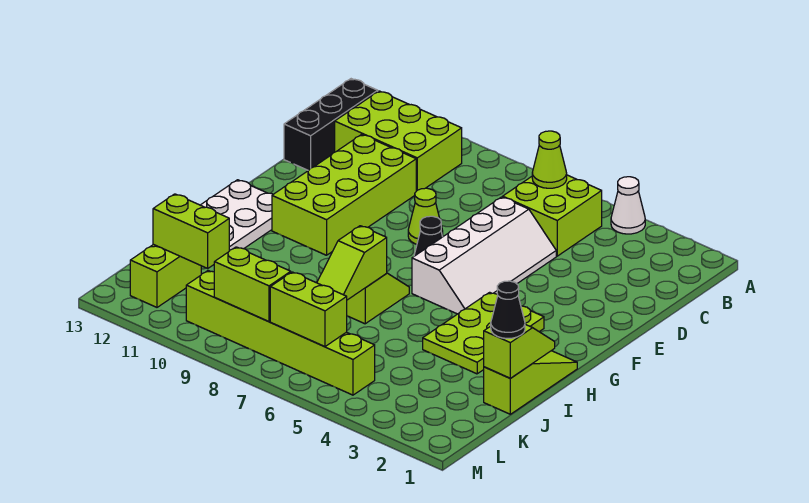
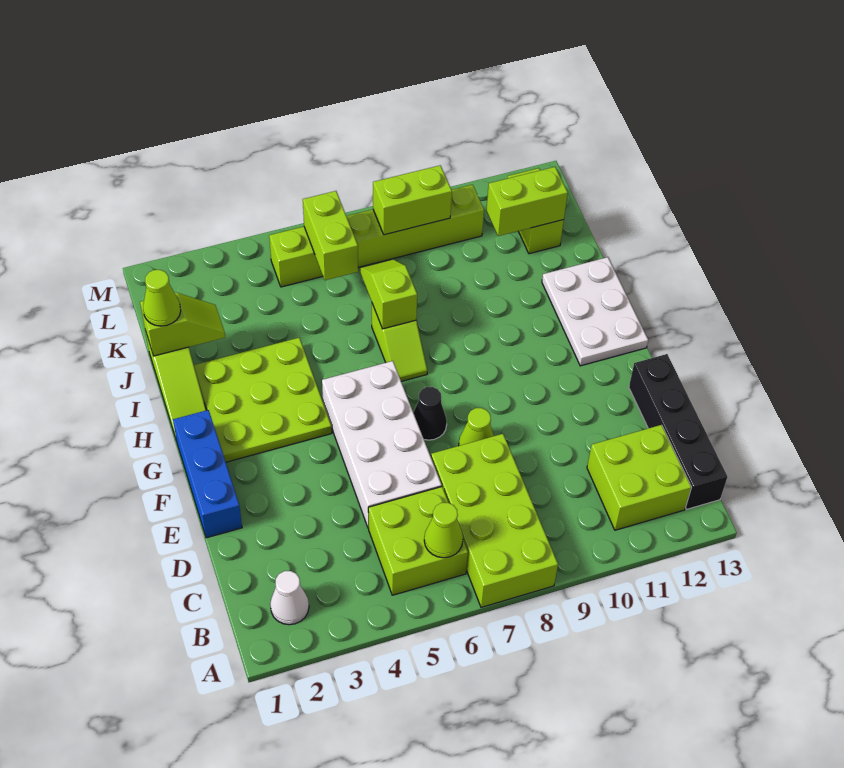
white 1x1 cone [611,177,645,234] -> white 1x1 cone moved to [270,571,309,625]
lime 2x3 brick [335,91,462,191] -> lime 2x2 brick [587,425,691,530]
black 1x3 brick [284,79,378,170] -> black 1x4 brick [629,354,728,509]
white 2x4 slope [412,197,556,314] -> white 2x4 brick [322,361,442,528]
lime 2x4 brick [272,134,416,255] -> lime 2x4 brick moved to [431,434,558,607]
none -> blue 1x3 brick [173,410,242,538]
lime 2x3 plate [423,292,544,374] -> lime 3x3 plate [194,338,332,462]
lime 1x2 slope [484,324,555,378] -> lime 1x2 slope turned to [140,293,225,356]
black 1x1 cone [491,281,525,338] -> lime 1x1 cone [143,270,181,326]
lime 1x2 brick [270,272,347,346] -> lime 1x2 brick turned to [303,191,358,280]

